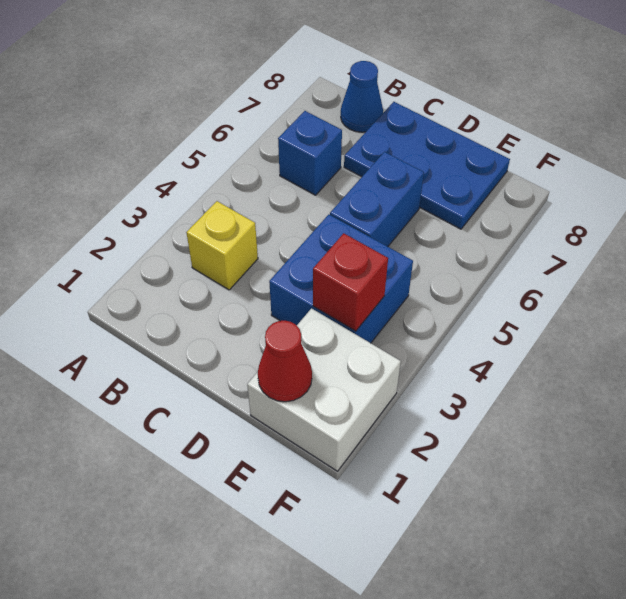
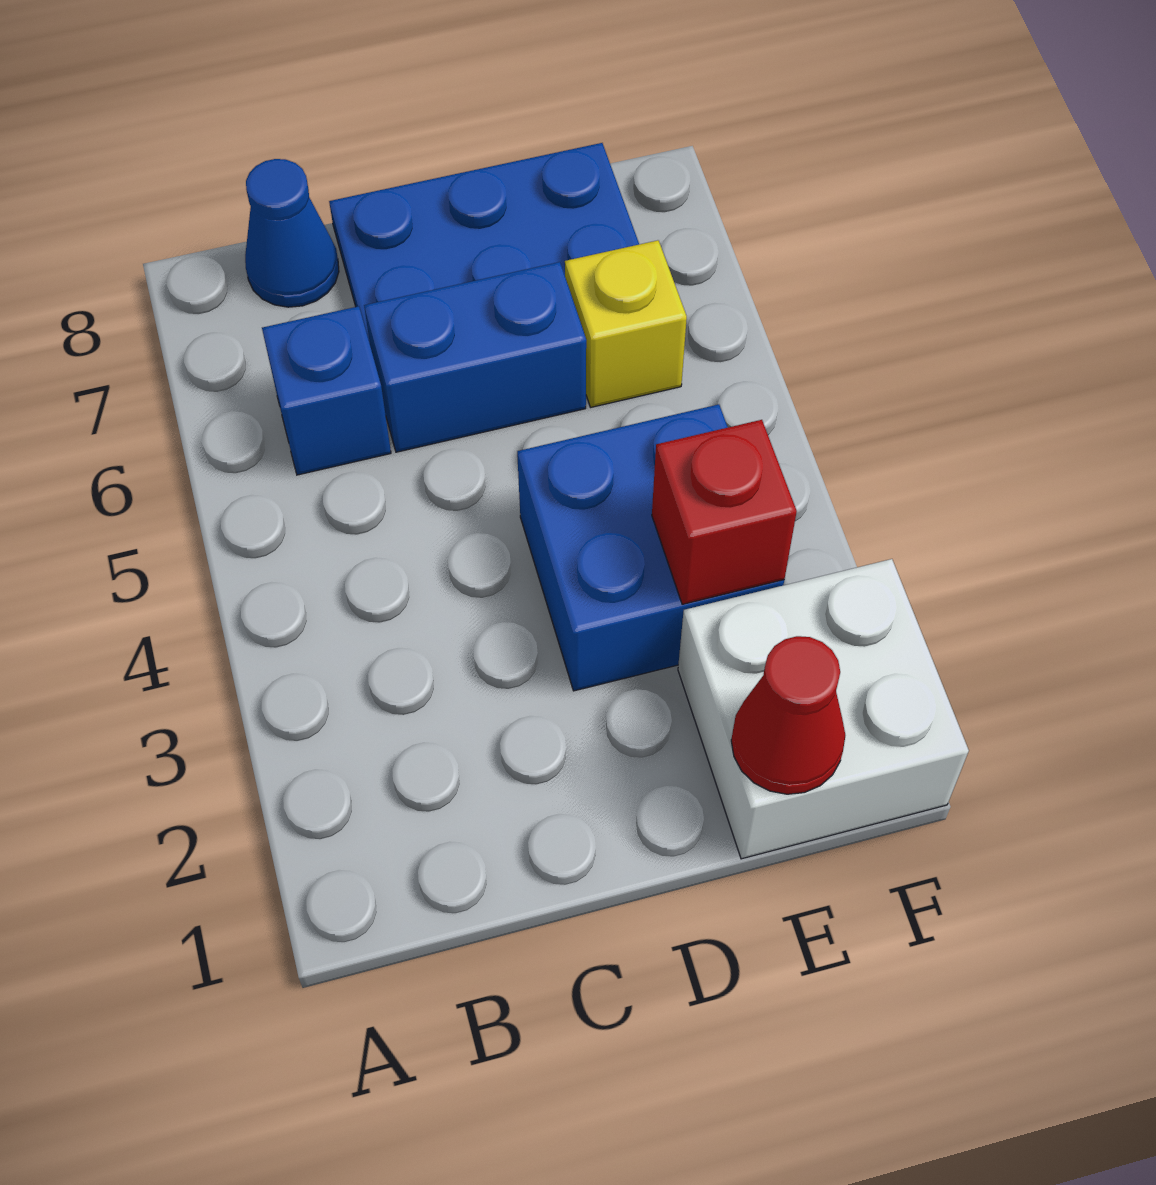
yellow 1x1 brick [186,201,258,290] -> yellow 1x1 brick moved to [565,240,687,407]
blue 1x2 brick [330,152,424,247] -> blue 1x2 brick turned to [364,262,586,452]

